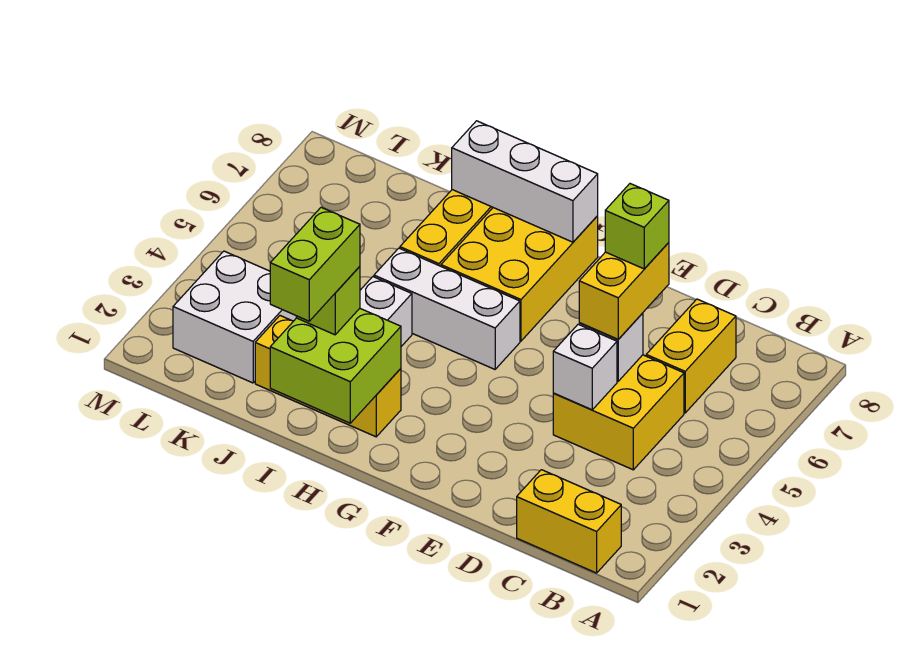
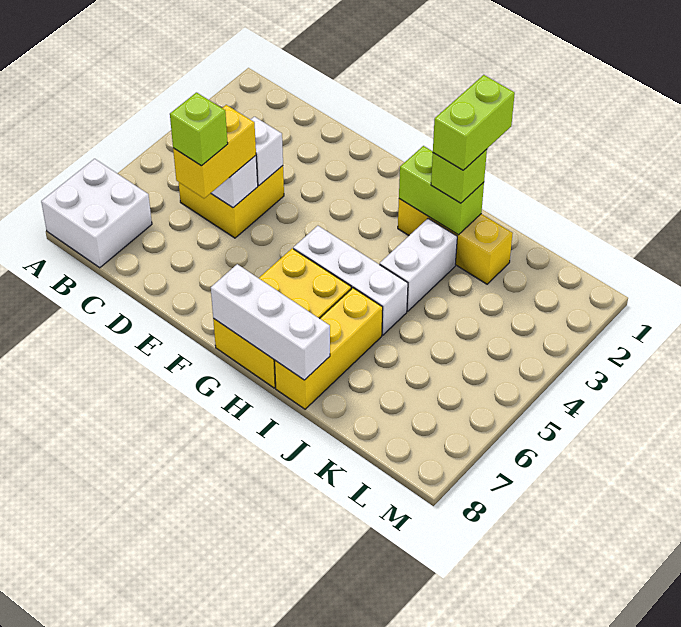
yellow 1x2 brick [517,470,621,573] -> none
yellow 1x2 brick [646,299,736,413] -> none
lime 2x2 brick [270,308,401,423] -> lime 1x2 brick [399,146,484,235]
white 2x2 brick [173,251,296,383] -> white 2x2 brick moved to [41,159,152,268]

